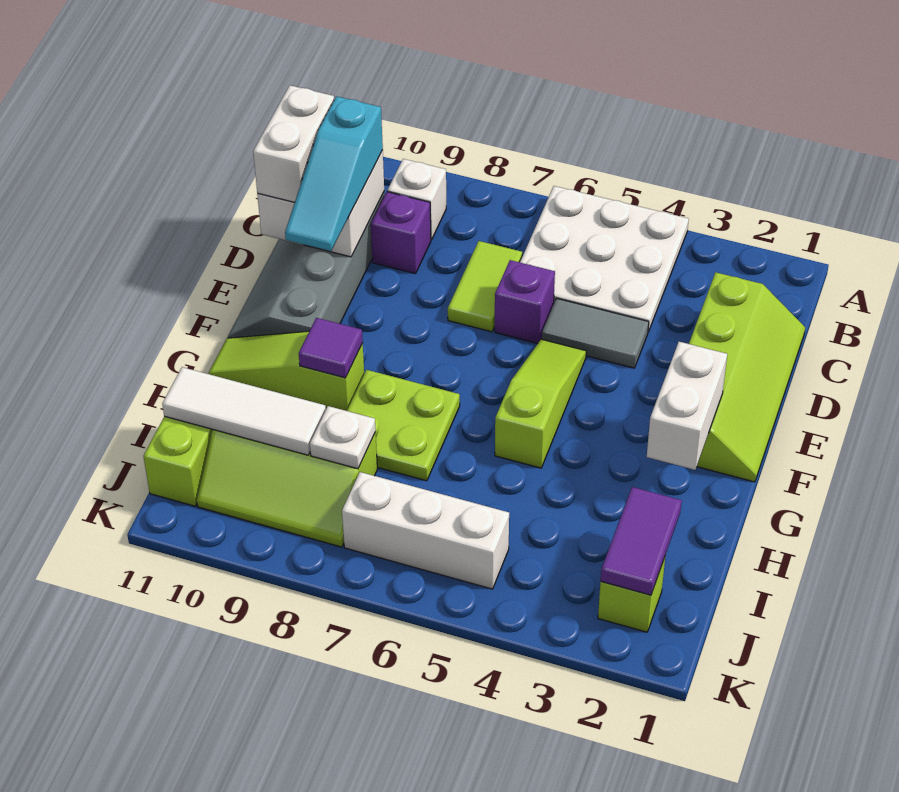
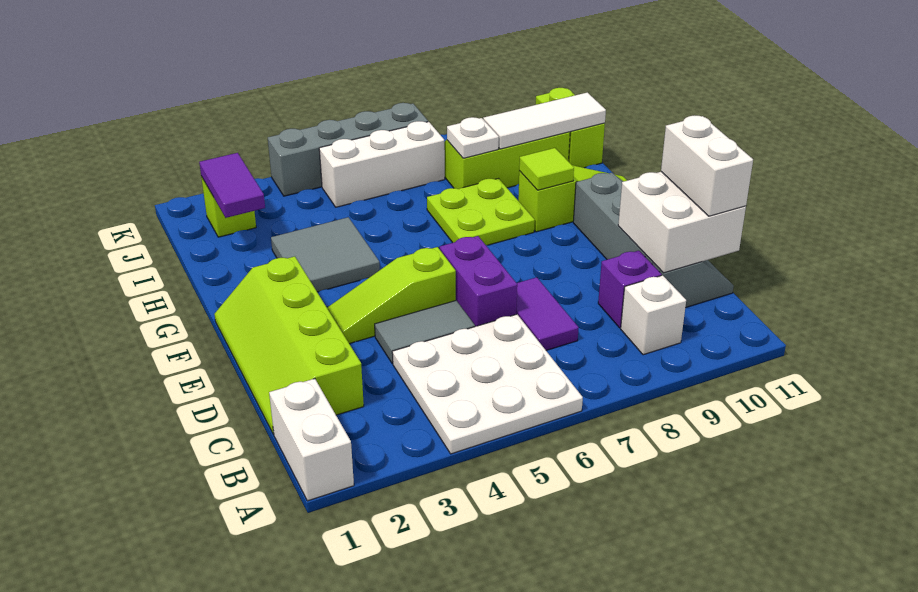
lime 1x2 tile [448,241,522,332] -> purple 1x2 tile [516,277,579,350]
cyan 1x3 slope [285,96,383,251] -> none
purple 1x1 brick [495,260,555,344] -> purple 1x2 brick [440,236,517,327]
lime 1x3 slope [495,339,586,468] -> lime 1x3 slope turned to [327,247,456,344]
white 1x2 brick [647,342,727,470] -> white 1x2 brick moved to [269,379,354,501]
none -> grey 2x2 tile [271,217,380,292]
purple 1x1 tile [299,318,363,378] -> lime 1x1 tile [519,148,574,190]
none -> grey 1x4 brick [268,103,428,196]

